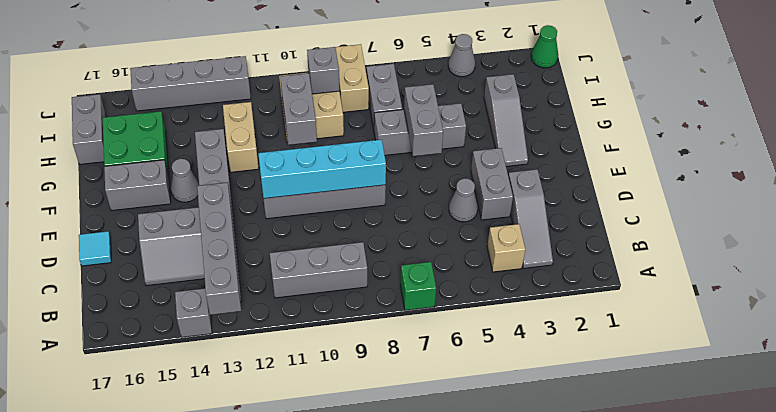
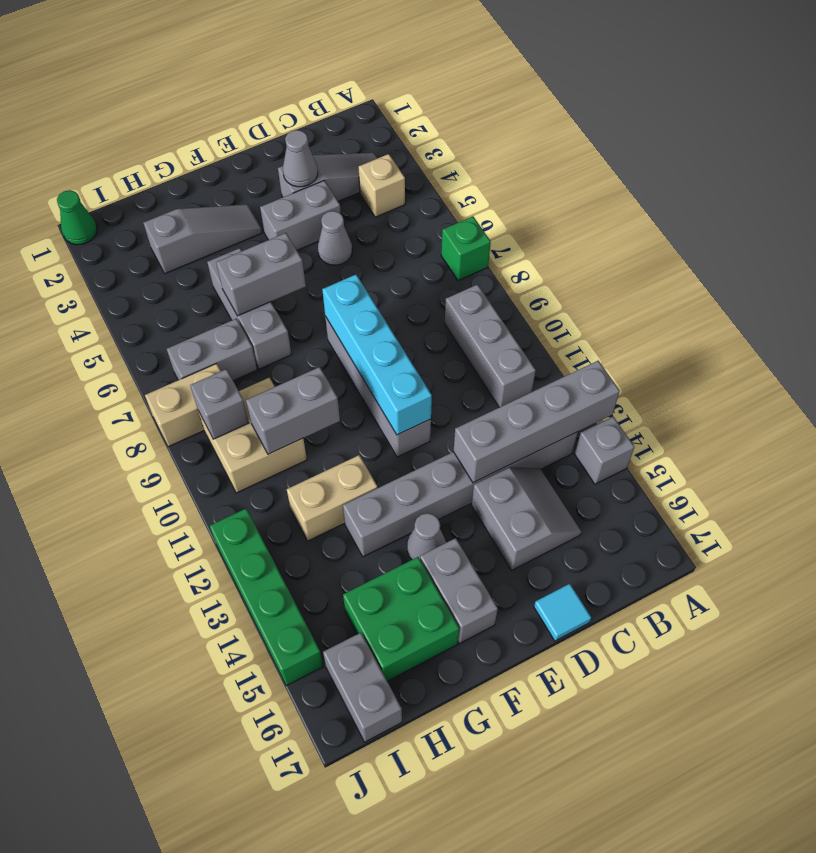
grey 1x2 brick [72,94,106,164] -> grey 1x2 brick turned to [323,633,402,742]
grey 1x1 cone [448,34,475,77] -> grey 1x1 cone moved to [283,130,318,187]
grey 1x4 brick [130,56,251,111] -> green 1x4 brick [210,509,323,686]

